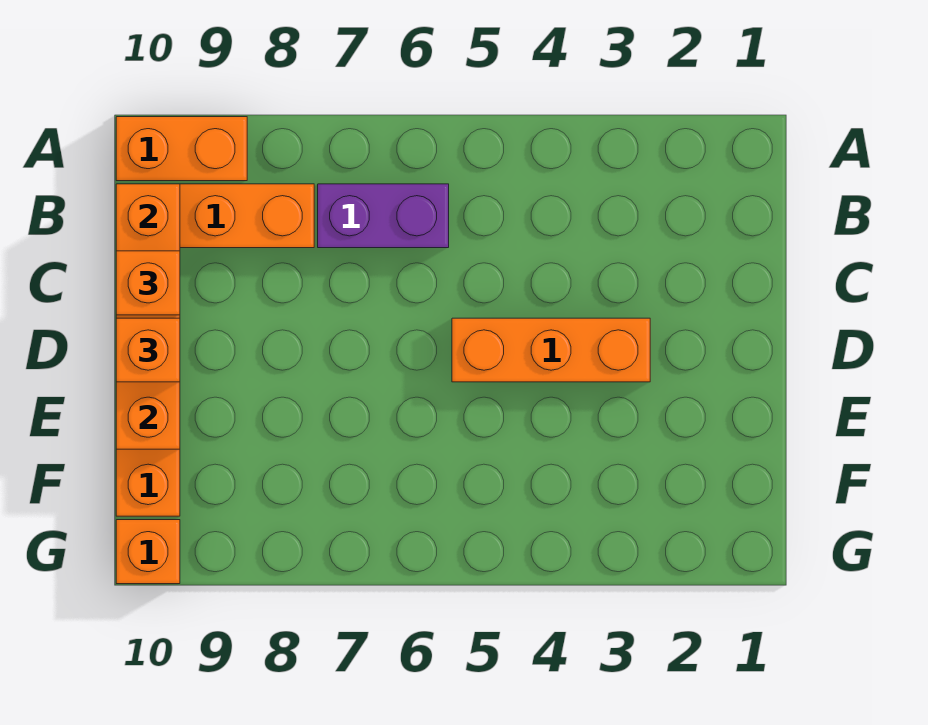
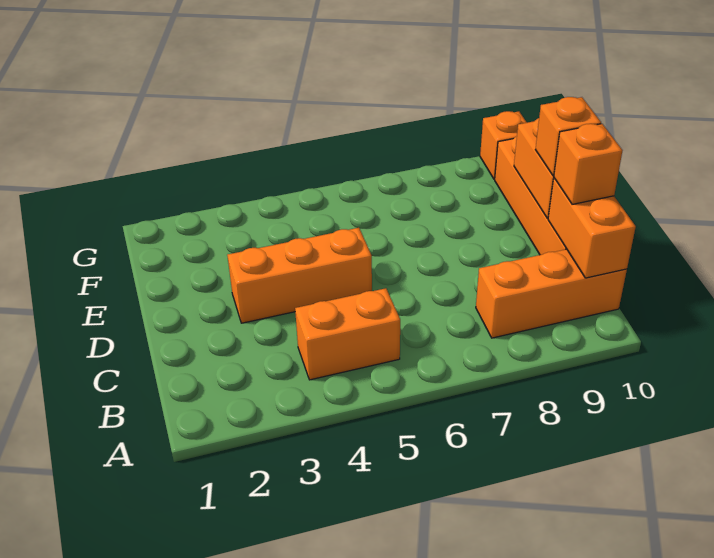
orange 1x2 brick [116,117,247,181] -> orange 1x2 brick moved to [295,288,400,380]
purple 1x2 brick [318,184,449,248] -> none

